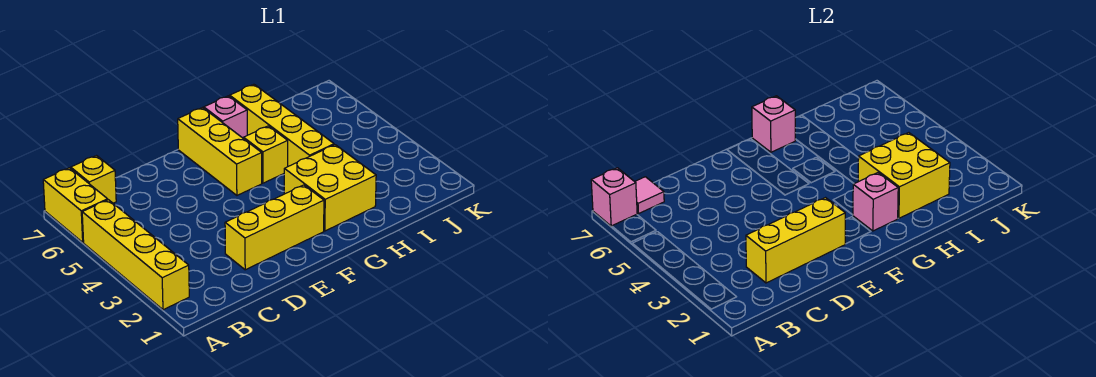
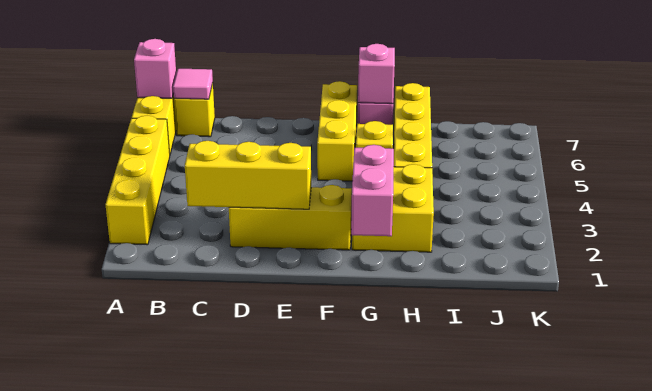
pink 1x1 brick [853,173,898,231] -> pink 1x2 brick [351,145,394,236]
yellow 2x2 brick [858,133,950,218] -> none

